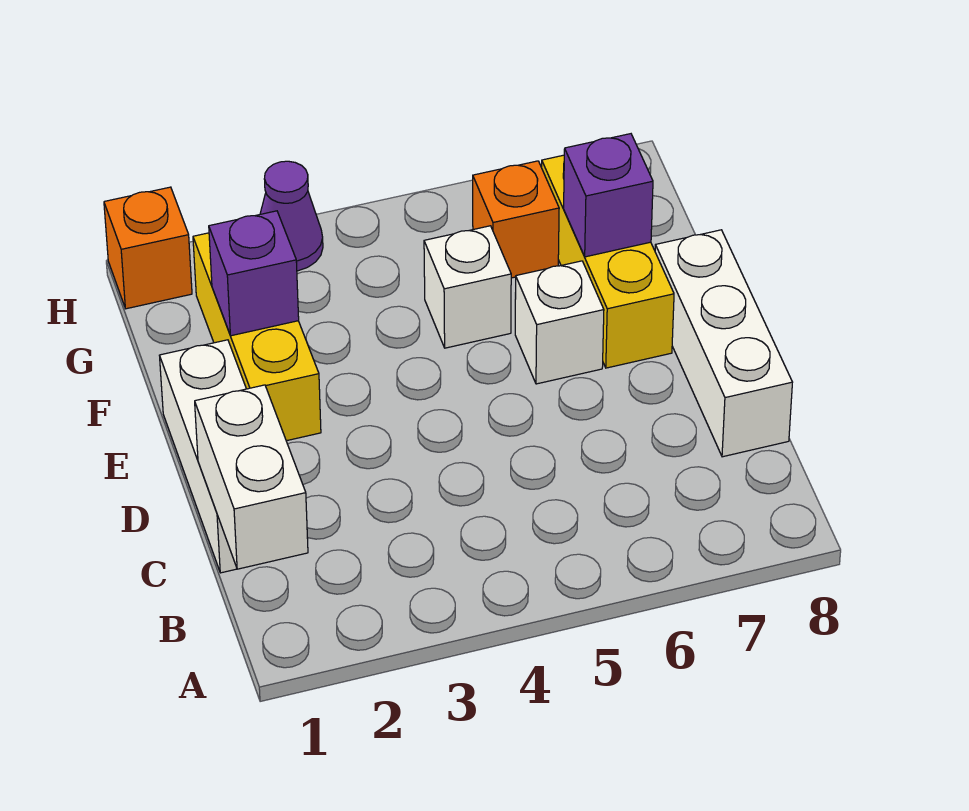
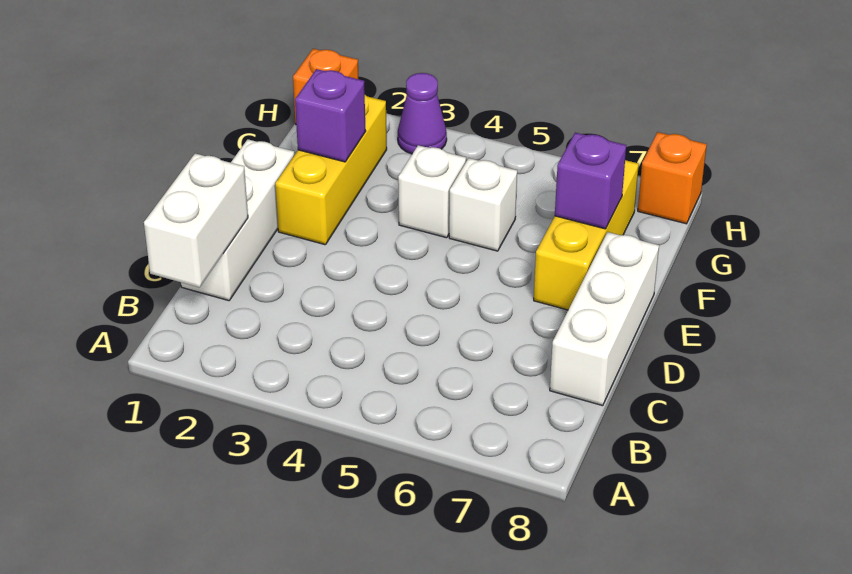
white 1x1 brick [515,261,604,384] -> white 1x1 brick moved to [398,145,466,238]
orange 1x1 brick [473,161,559,278] -> orange 1x1 brick moved to [638,132,707,224]

